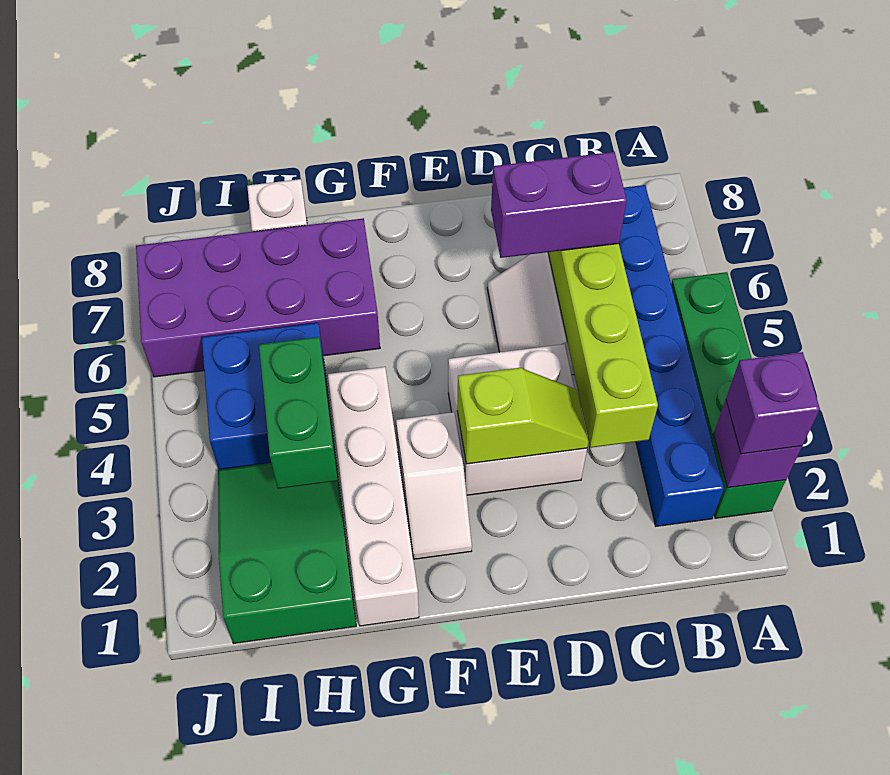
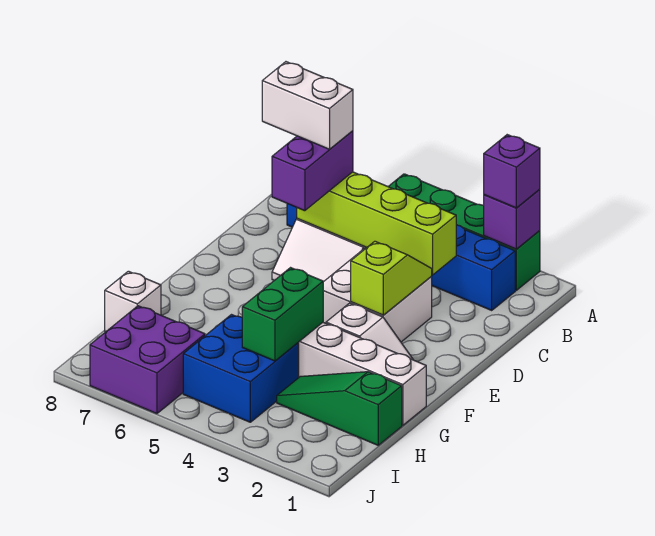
none -> white 1x2 brick [262,62,353,149]
purple 2x4 brick [136,218,380,377] -> purple 2x2 brick [90,306,205,414]
green 2x3 slope [218,456,356,643] -> green 1x3 slope [277,372,402,445]
green 1x2 brick [259,337,338,489] -> green 1x2 brick turned to [242,268,323,361]

